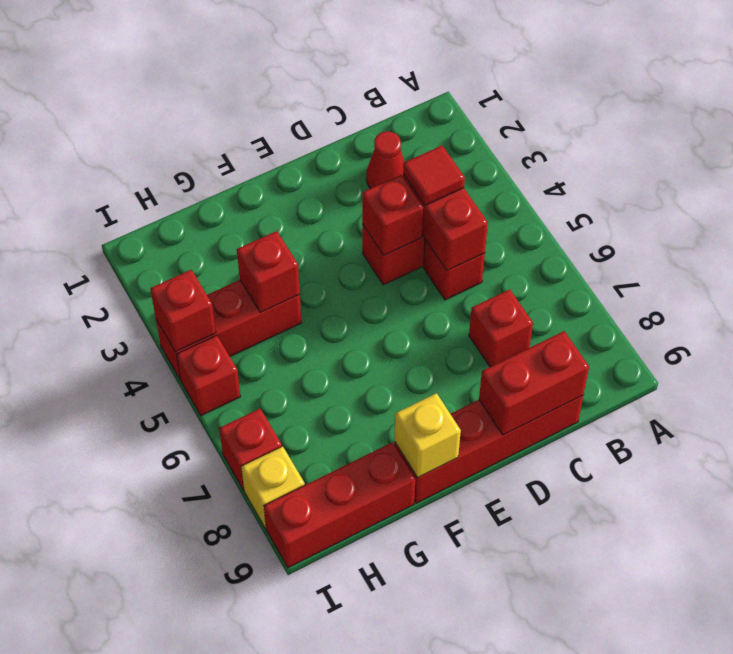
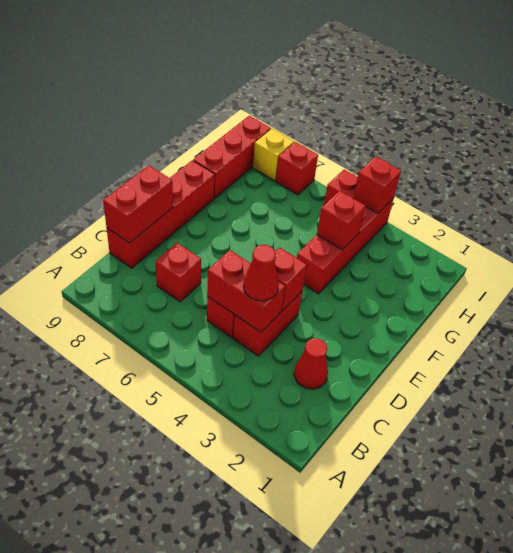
red 1x1 tile [403,146,465,205] -> red 1x1 cone [243,245,279,301]
yellow 1x1 brick [394,393,461,478] -> none
red 1x3 brick [156,280,301,380] -> red 1x4 brick [297,198,394,294]

